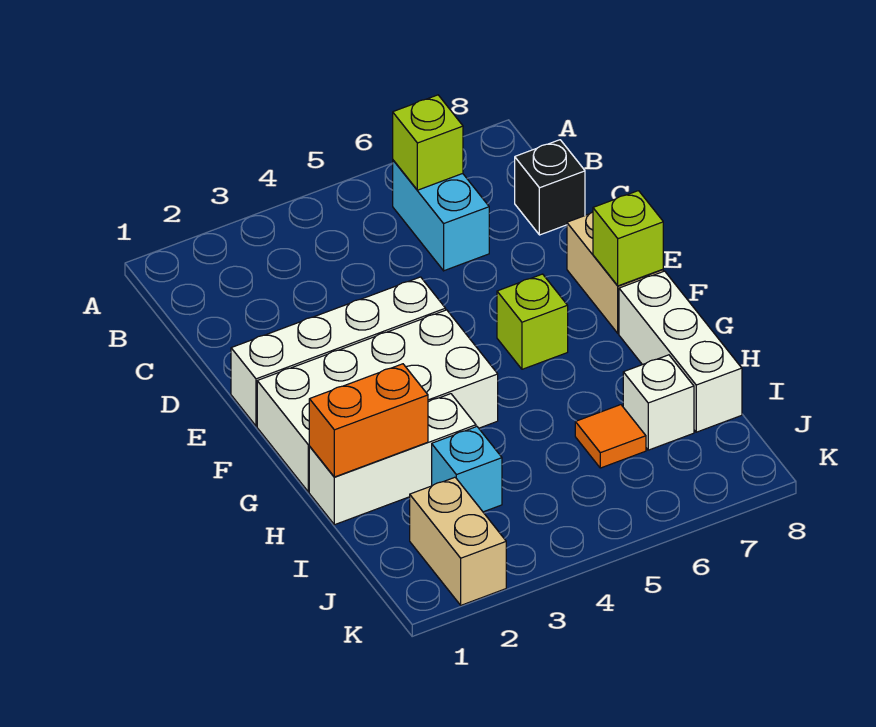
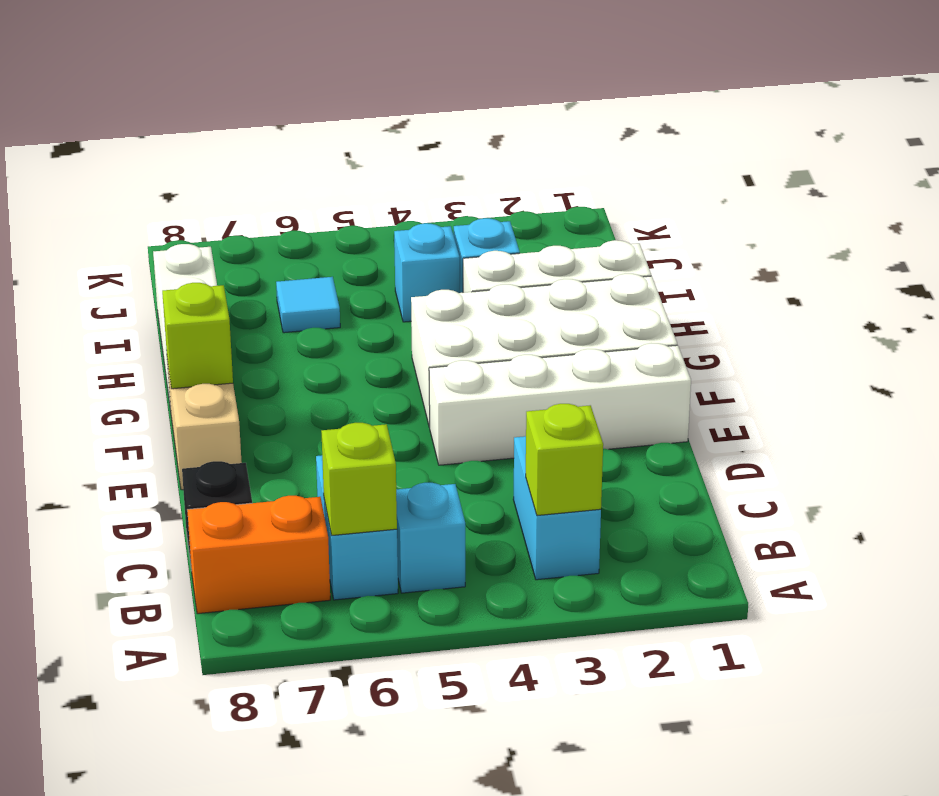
none -> cyan 1x2 brick [513,436,601,580]
none -> cyan 1x1 brick [396,483,465,593]
lime 1x1 brick [497,274,568,369] -> lime 1x1 brick moved to [526,404,603,516]
orange 1x2 brick [309,364,428,477] -> orange 1x2 brick moved to [187,496,330,614]
none -> cyan 1x1 brick [394,223,460,322]
orange 1x1 tile [575,405,646,468] -> cyan 1x1 tile [276,277,340,333]
white 1x1 brick [623,355,694,450] -> none
tan 1x2 brick [410,477,506,605] -> none

